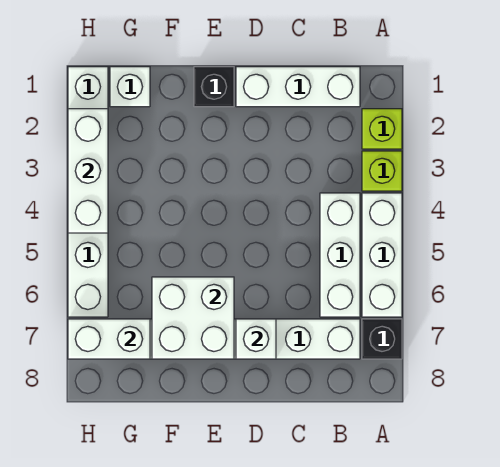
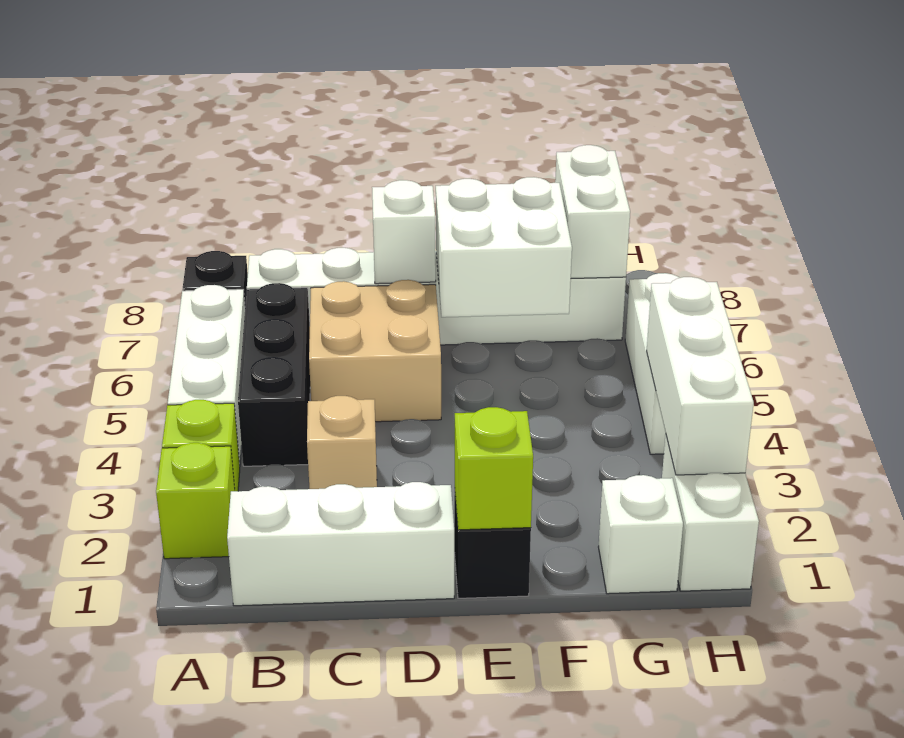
white 1x3 brick [320,193,360,317] -> black 1x3 brick [238,283,310,466]
none -> tan 1x1 brick [307,396,377,489]
none -> tan 2x2 brick [309,280,441,422]
none -> lime 1x1 brick [455,407,533,530]
white 1x2 brick [68,319,150,359] -> white 1x2 brick turned to [555,145,630,278]

